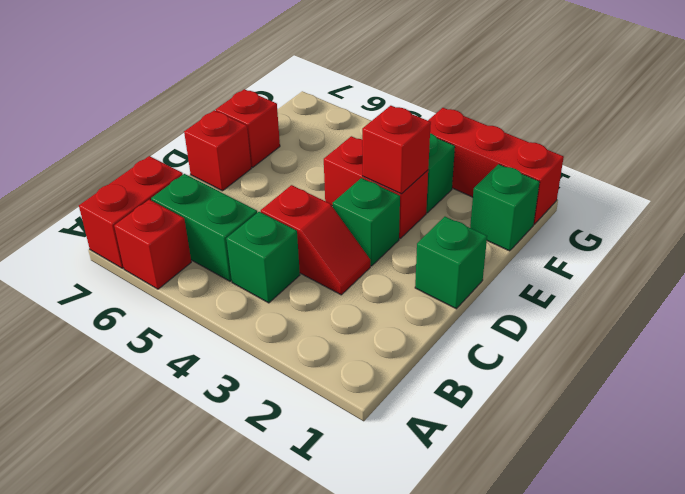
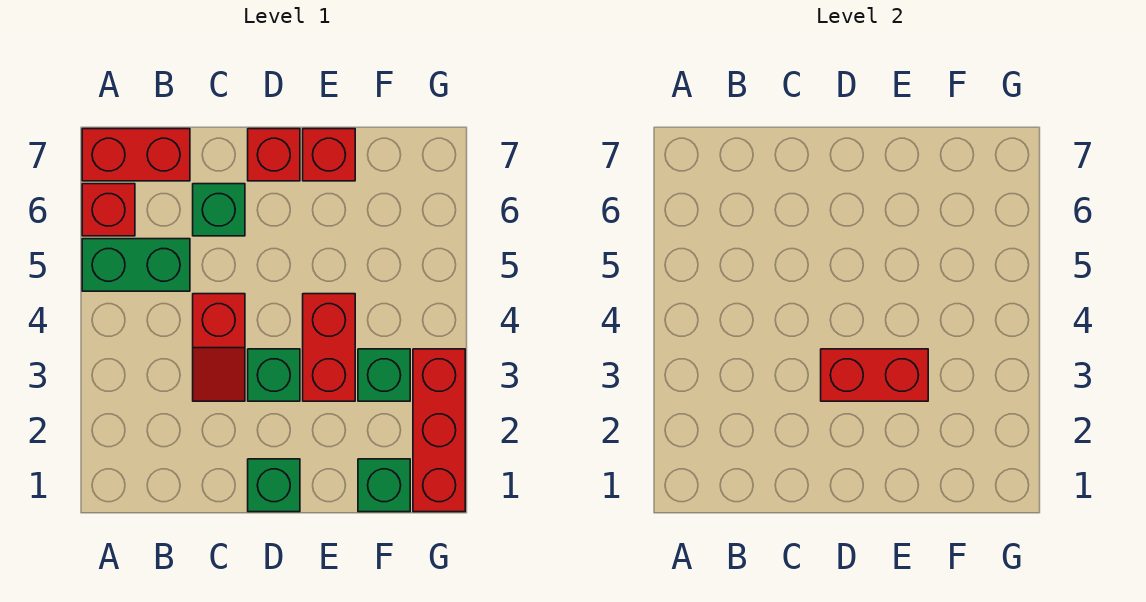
green 1x1 brick [226,212,300,303] -> green 1x1 brick moved to [193,184,245,236]
green 1x2 brick [151,174,257,281] -> green 1x2 brick turned to [82,239,190,291]
red 1x1 brick [362,106,431,194] -> red 1x2 brick [821,349,928,401]

